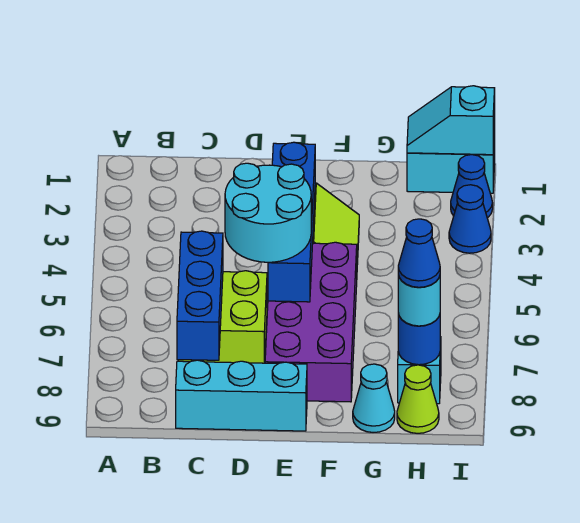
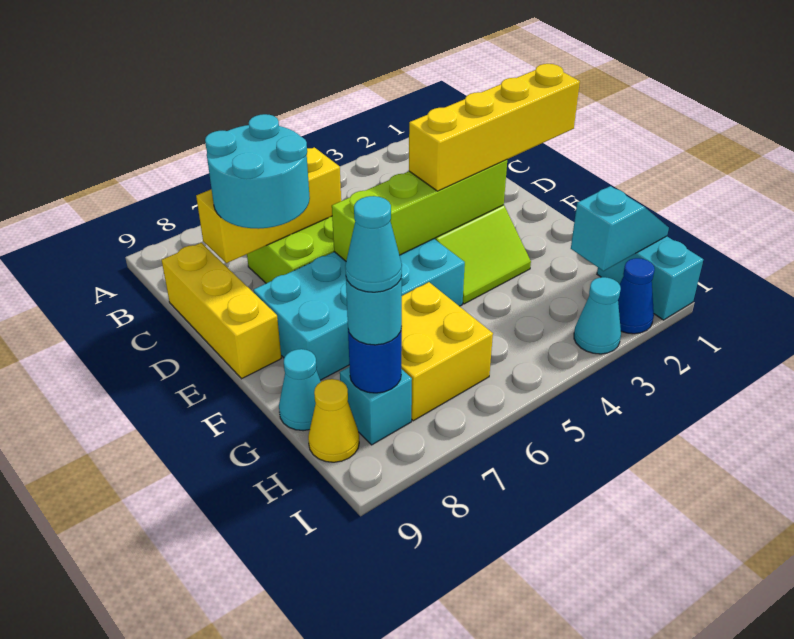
blue 1x3 brick [177,231,223,360] -> yellow 1x3 brick [196,147,341,263]
cyan 1x3 brick [176,360,307,431] -> yellow 1x3 brick [162,243,281,379]
cyan 2x2 round brick [225,163,311,262] -> cyan 2x2 round brick moved to [205,114,310,229]
none -> yellow 1x4 brick [409,64,580,191]
blue 1x4 brick [268,142,315,302] -> lime 1x4 brick [332,160,507,261]
purple 2x4 brick [265,242,357,402] -> cyan 2x4 brick [253,239,465,380]
none -> yellow 2x2 brick [401,282,493,421]
cyan 1x2 slope [407,86,495,155] -> cyan 1x2 slope turned to [571,186,669,271]
blue 1x1 cone [398,219,440,287] -> cyan 1x1 cone [345,196,402,292]
lime 1x1 cone [397,365,439,433] -> yellow 1x1 cone [308,379,359,462]
blue 1x1 cone [449,185,491,253] -> cyan 1x1 cone [574,277,621,354]

